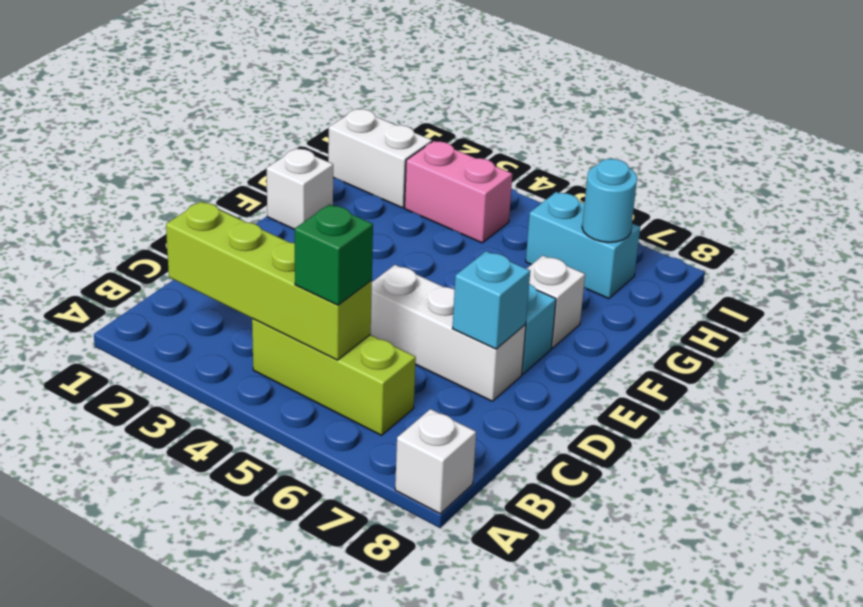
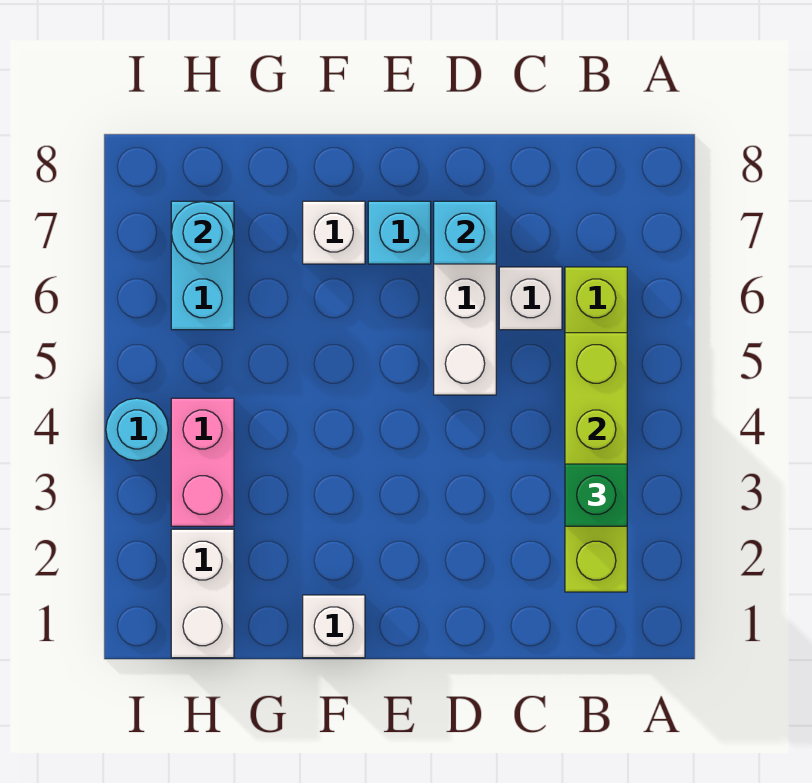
white 1x1 brick [395,409,476,514] -> white 1x1 brick moved to [499,267,562,330]
green 1x1 brick [295,204,373,305] -> green 1x1 brick moved to [565,464,627,526]
none -> cyan 1x1 round brick [106,398,168,461]

